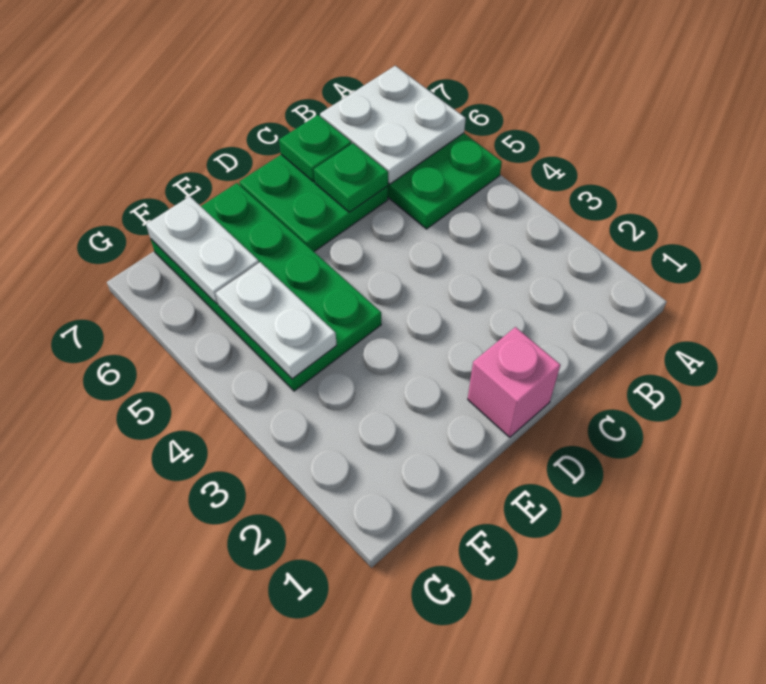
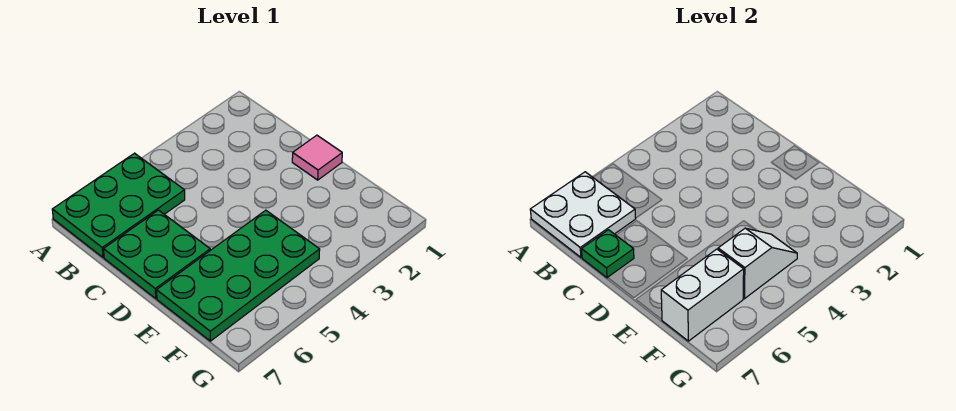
green 1x1 plate [314,143,388,212] -> none
pink 1x1 brick [468,327,560,437] -> pink 1x1 tile [292,135,342,180]
white 1x2 plate [216,262,337,379] -> white 1x2 slope [718,228,797,299]
white 1x2 plate [146,196,259,304] -> white 1x2 brick [661,249,744,341]

